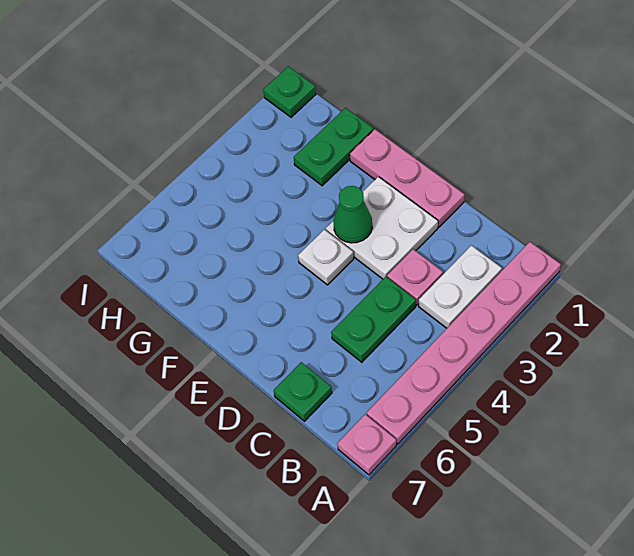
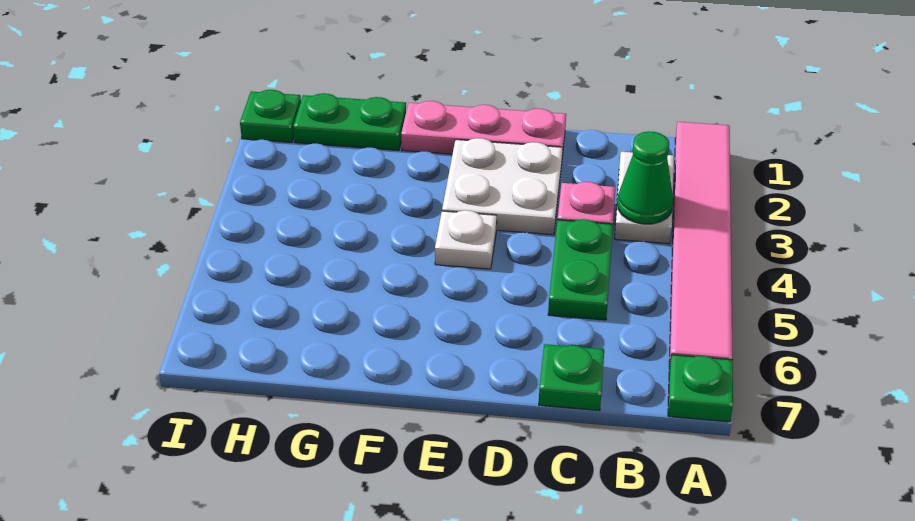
pink 1x6 plate [367,242,561,444] -> pink 1x6 tile [669,122,733,369]
pink 1x1 plate [337,414,397,475] -> green 1x1 plate [668,355,733,422]
green 1x1 cone [333,186,372,243] -> green 1x1 cone moved to [617,132,673,224]
green 1x2 plate [294,108,373,186] -> green 1x2 plate turned to [293,93,406,150]

